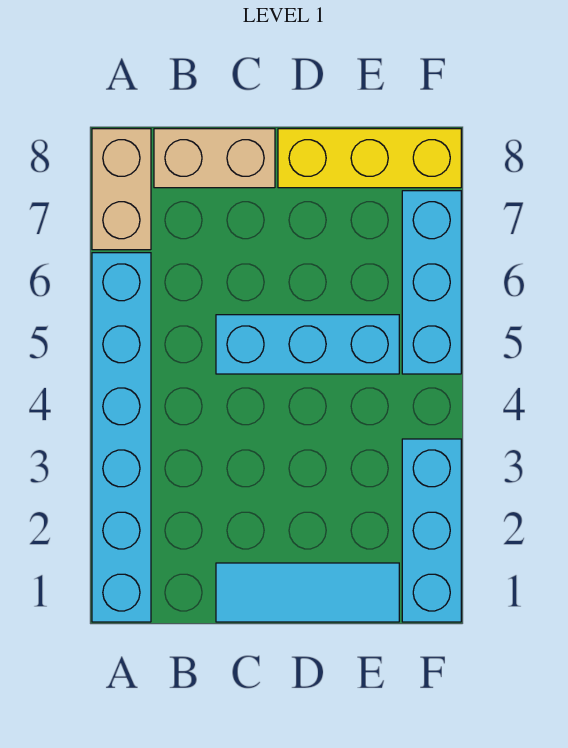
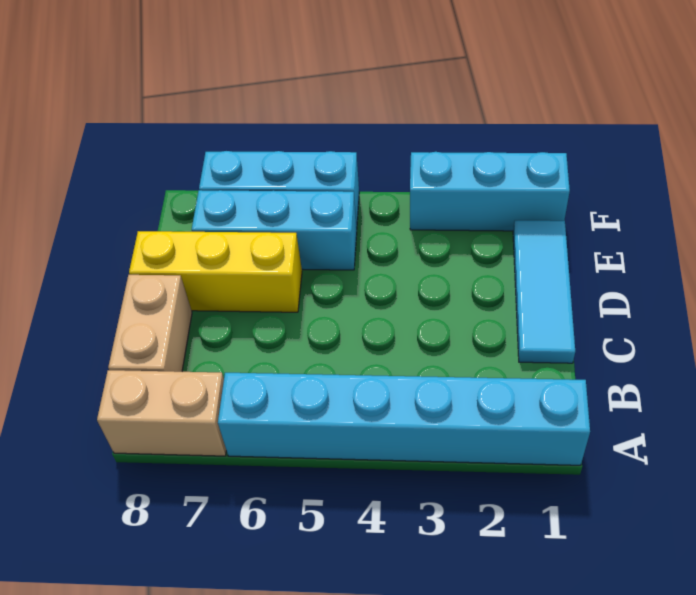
cyan 1x3 brick [216,315,399,374] -> cyan 1x3 brick turned to [192,190,357,270]
yellow 1x3 brick [278,129,461,188] -> yellow 1x3 brick turned to [129,231,302,312]

